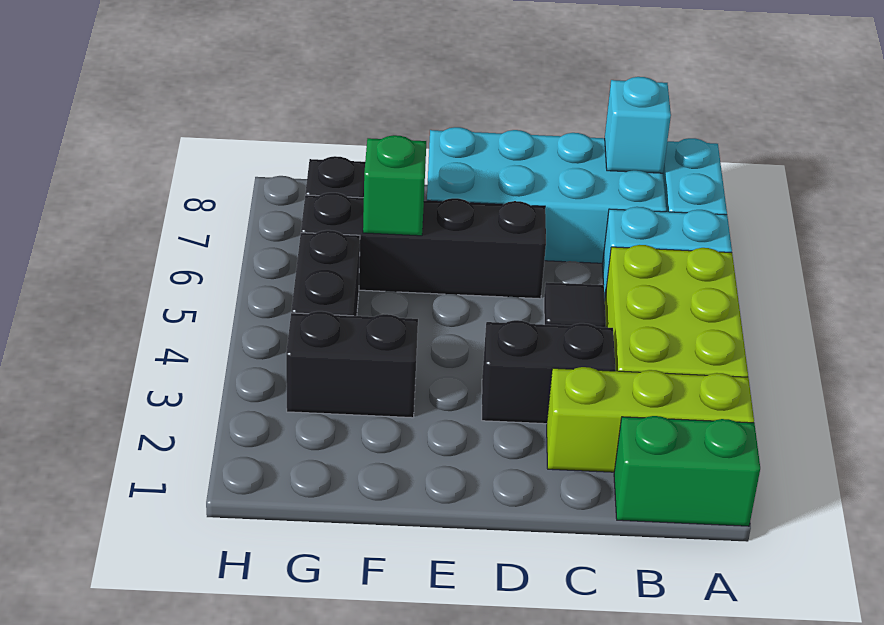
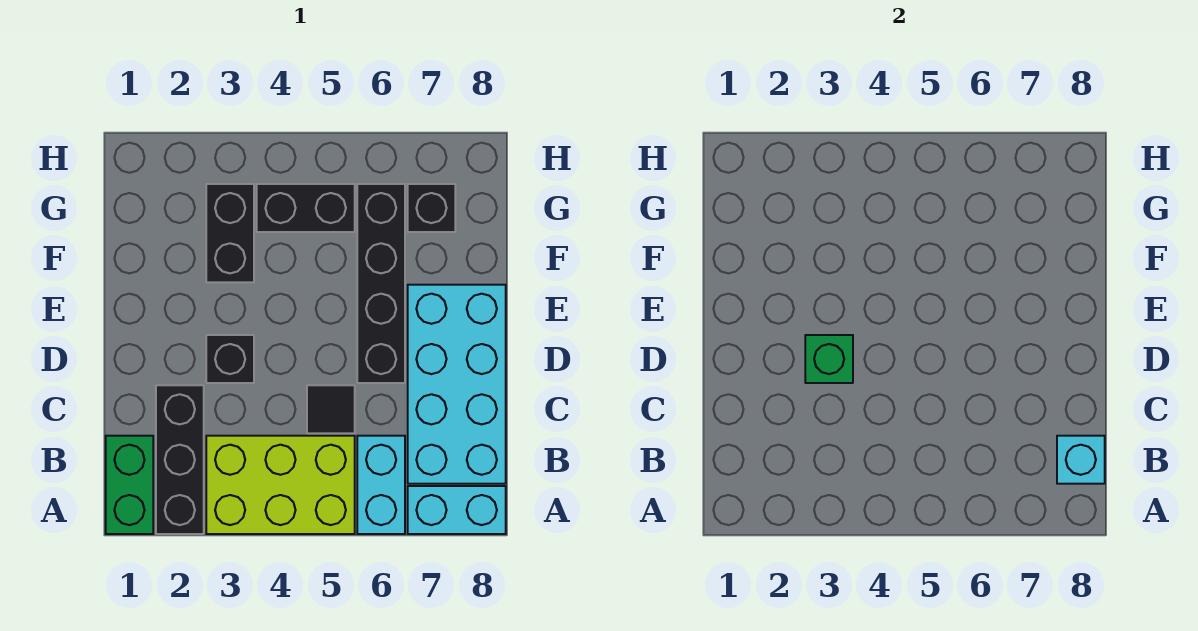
lime 1x3 brick [547,367,754,472] -> black 1x3 brick [156,385,204,534]
black 1x2 brick [482,320,615,424] -> black 1x1 brick [206,335,254,383]
green 1x1 brick [363,135,426,236] -> green 1x1 brick moved to [805,335,853,383]

